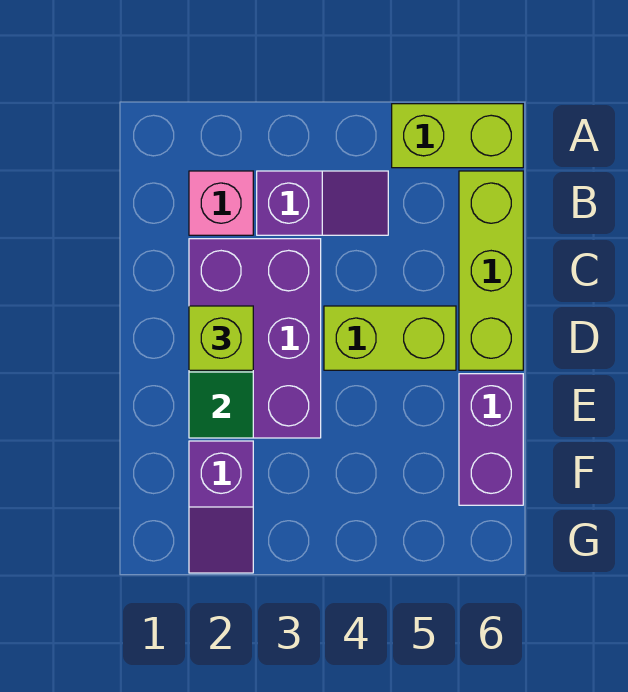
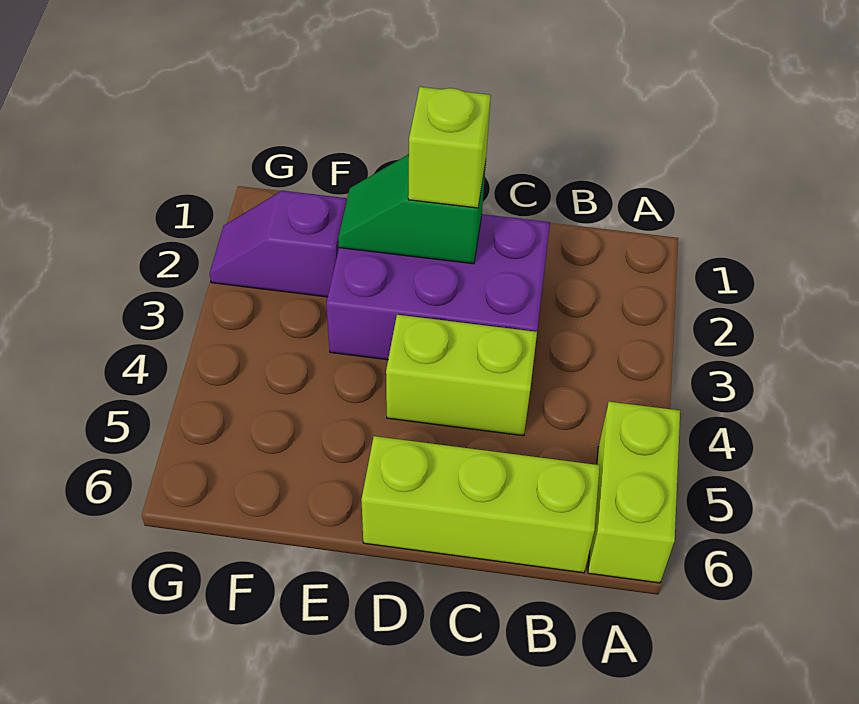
pink 1x1 brick [189,171,253,235] -> none
purple 1x2 slope [257,171,388,235] -> none
lime 1x2 brick [324,306,456,370] -> lime 1x2 brick turned to [386,315,537,436]
purple 1x2 brick [459,374,523,505] -> none

